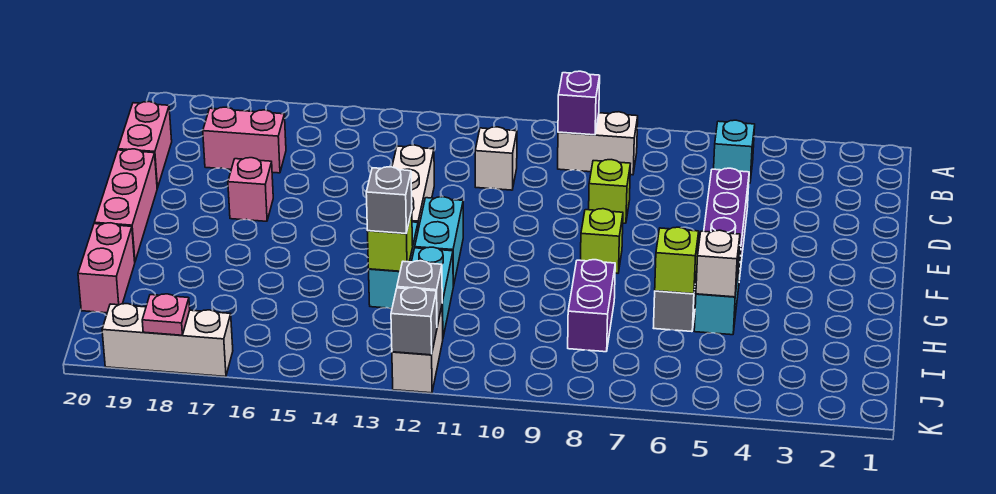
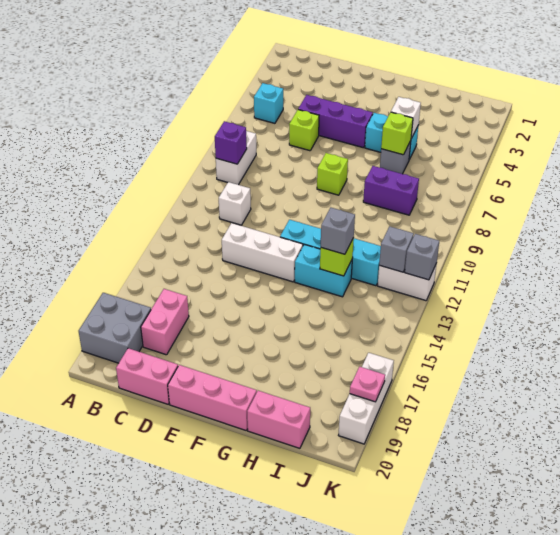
none -> grey 2x2 brick [79,293,151,363]
lime 1x1 brick [589,160,630,223] -> lime 1x1 brick moved to [289,110,319,151]
pink 1x1 brick [228,158,273,221] -> none

